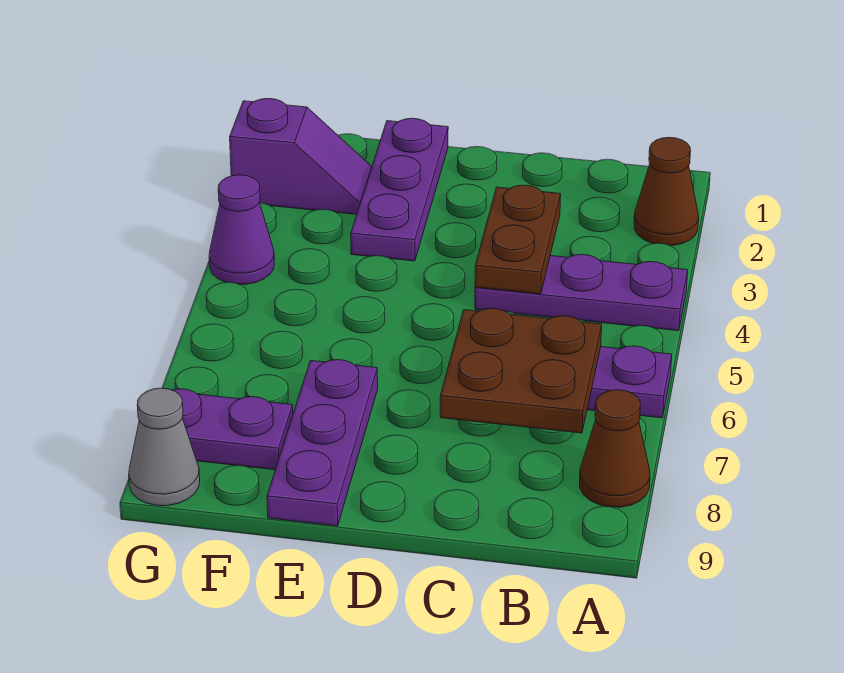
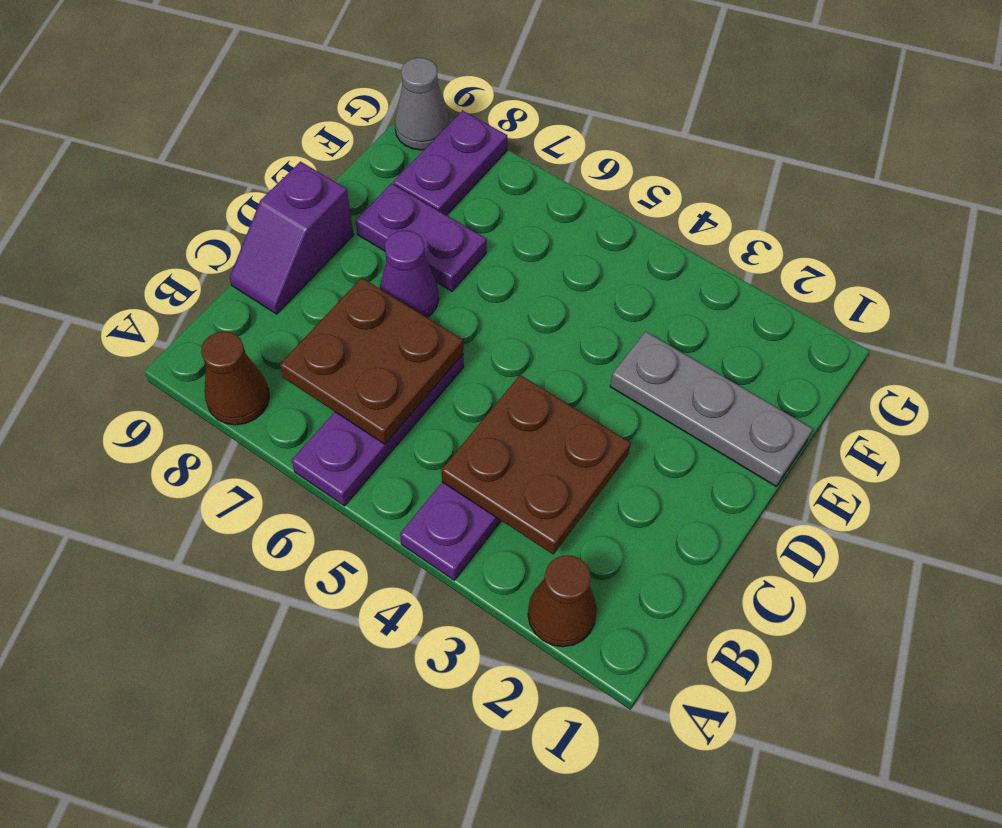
brown 1x2 plate [475,185,561,294] -> brown 2x2 plate [441,375,631,554]
purple 1x3 plate [351,118,448,261] -> grey 1x3 plate [610,332,813,487]
purple 1x3 plate [267,360,378,526] -> purple 1x2 plate [356,184,487,291]
purple 1x2 slope [230,99,372,214] -> purple 1x2 slope moved to [229,162,353,314]
purple 1x1 cone [209,175,274,284] -> purple 1x1 cone moved to [379,230,439,318]

